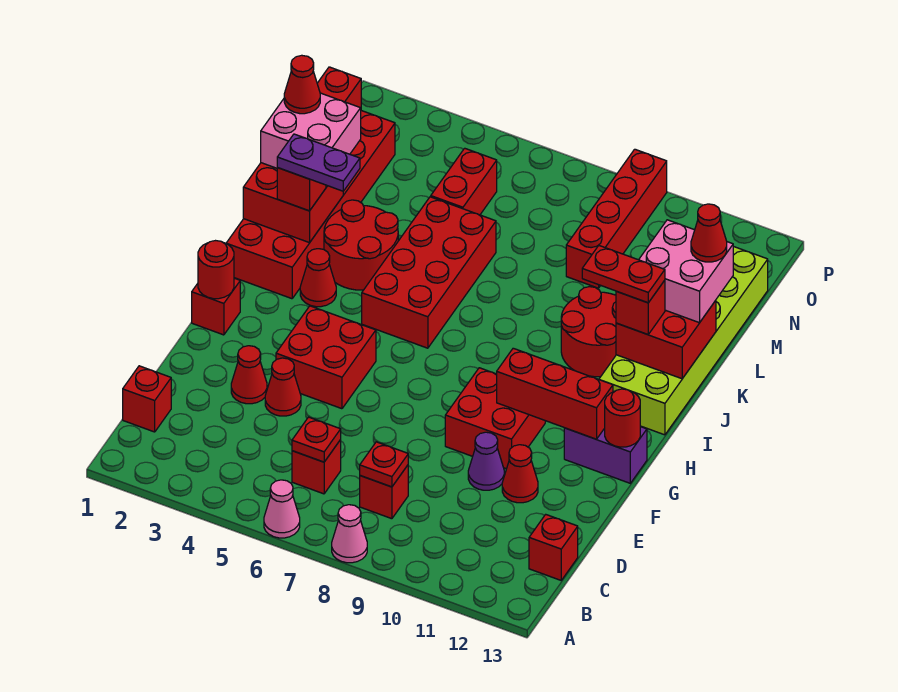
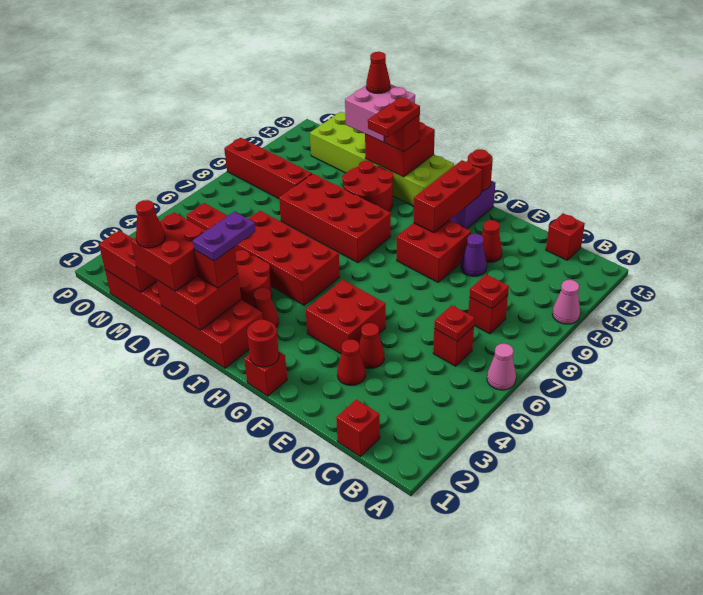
pink 1x1 cone [332,505,367,563] -> pink 1x1 cone moved to [552,280,580,324]
none -> red 2x4 brick [279,174,391,263]
pink 2x2 brick [261,93,361,187] -> red 2x2 brick [131,212,206,291]

